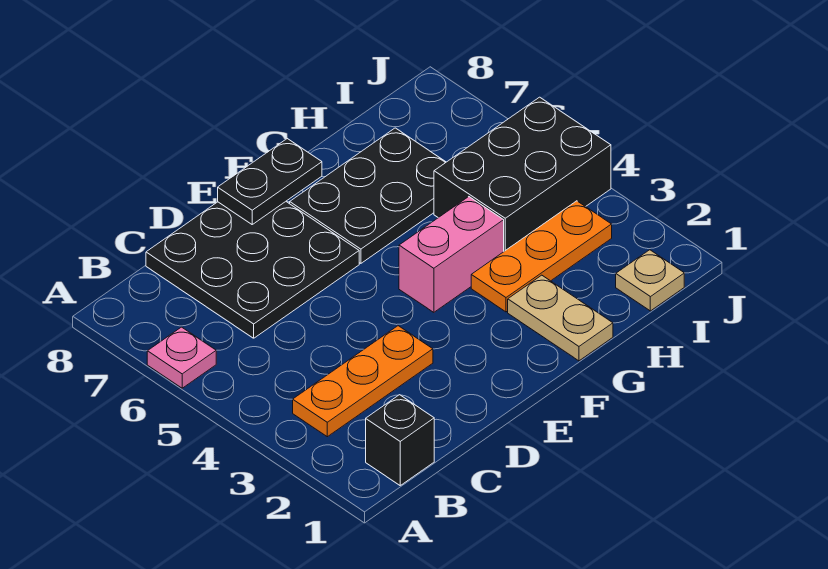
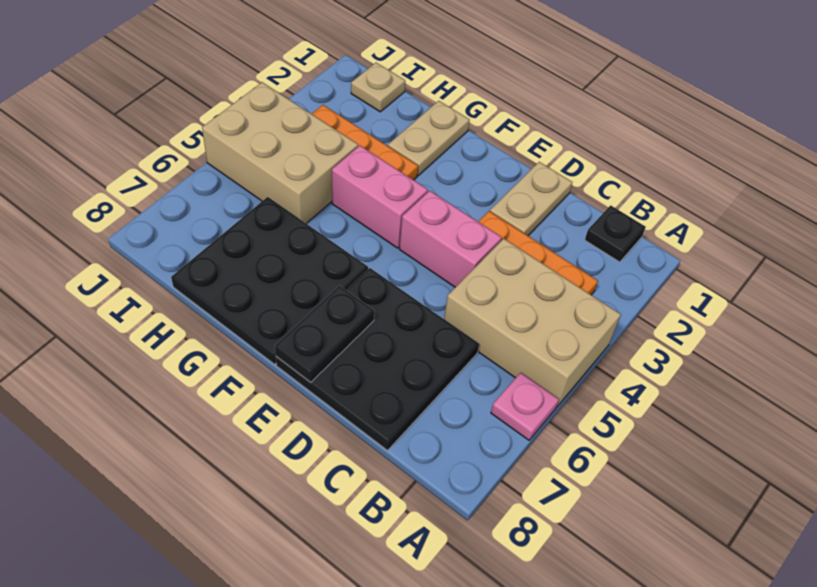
none -> tan 2x3 brick [444,239,621,407]
black 1x1 brick [366,395,434,485] -> black 1x1 plate [585,205,646,262]
none -> tan 1x2 plate [490,162,572,236]
none -> pink 1x2 brick [400,191,502,287]
black 1x2 plate [218,139,322,224] -> black 1x2 plate turned to [275,286,374,382]
black 2x3 plate [290,128,446,263] -> black 3x3 plate [171,197,368,364]
black 2x3 brick [434,97,611,251] -> tan 2x3 brick [202,82,358,224]

